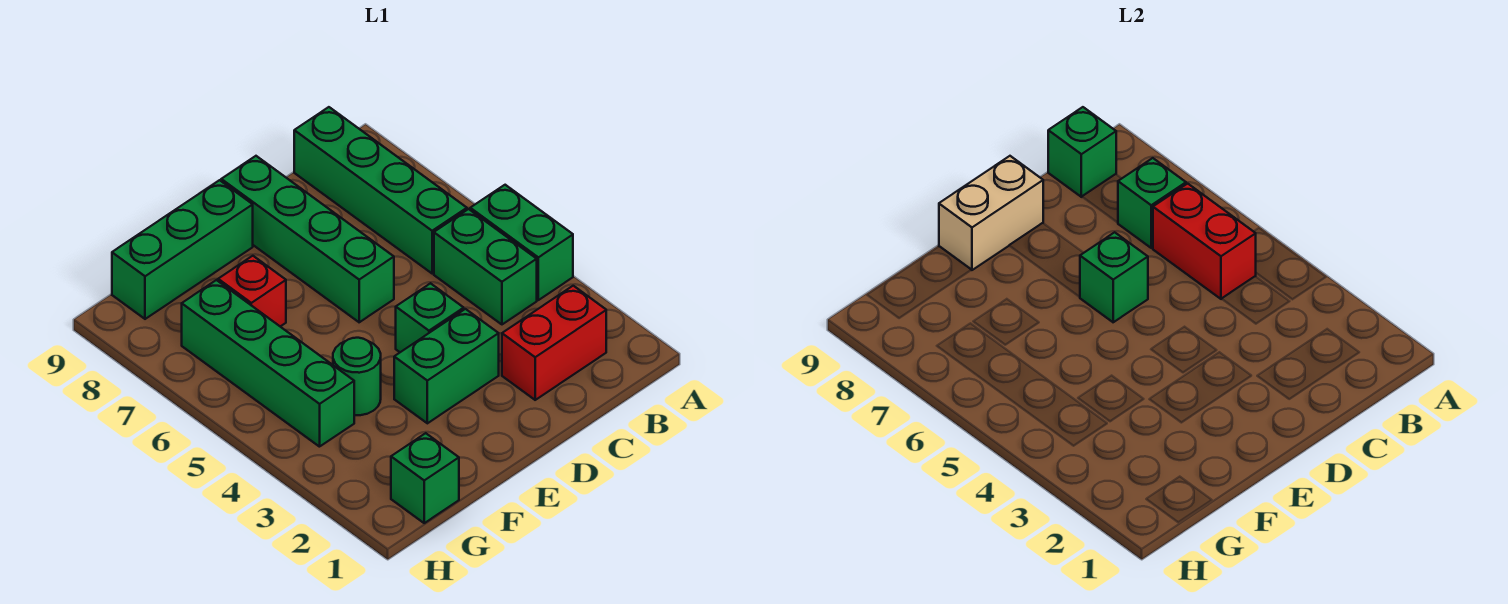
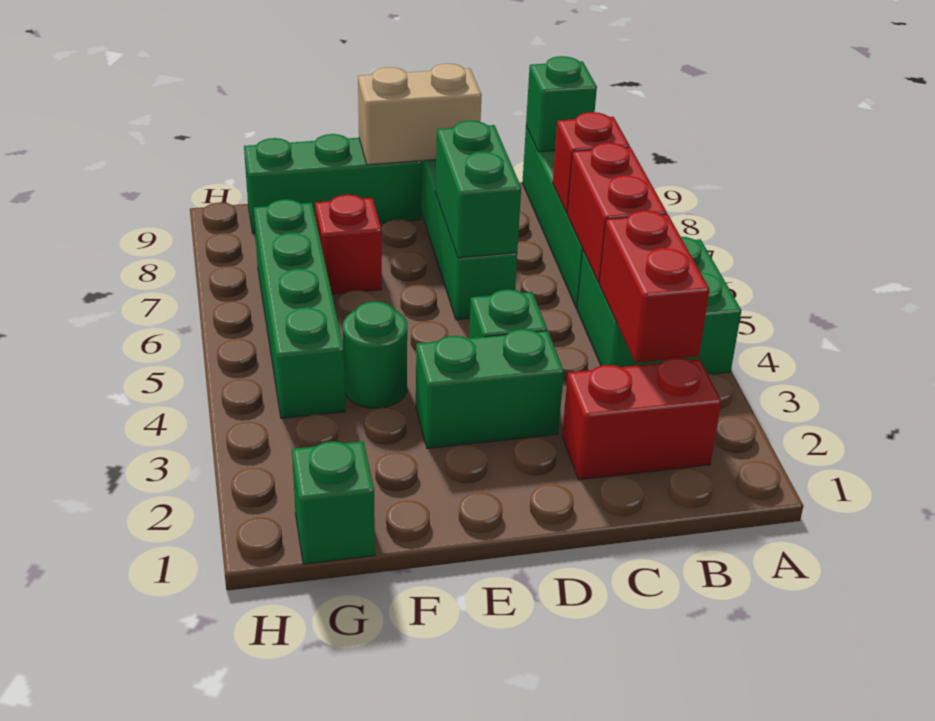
none -> red 1x2 brick [599,211,710,363]
green 1x1 brick [1118,158,1186,248] -> red 1x1 brick [553,112,630,213]
green 1x1 brick [1080,232,1148,322] -> green 1x2 brick [435,121,521,258]

